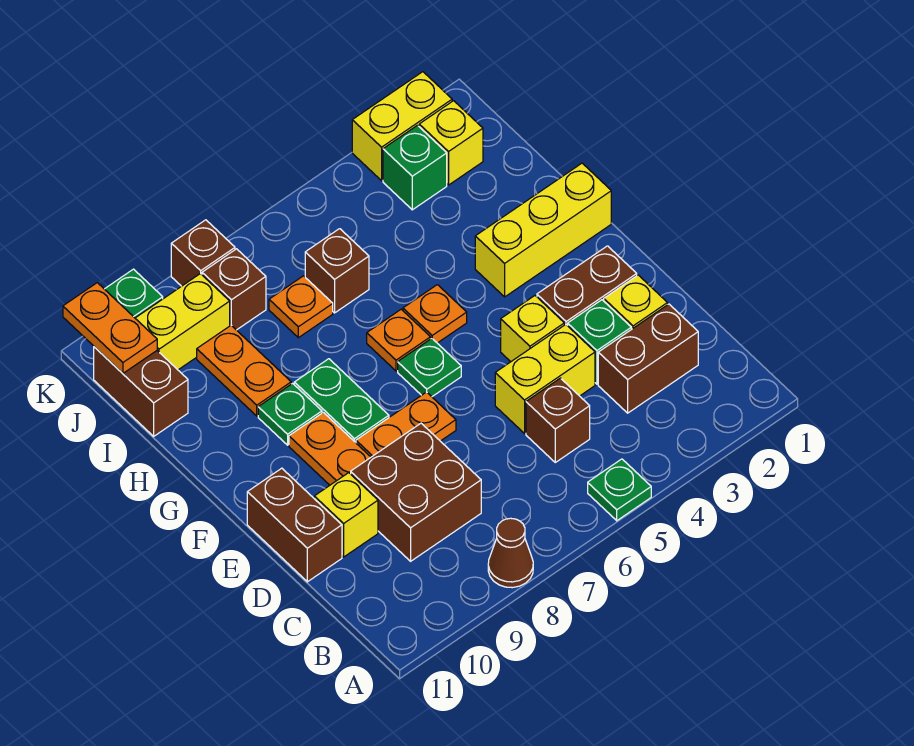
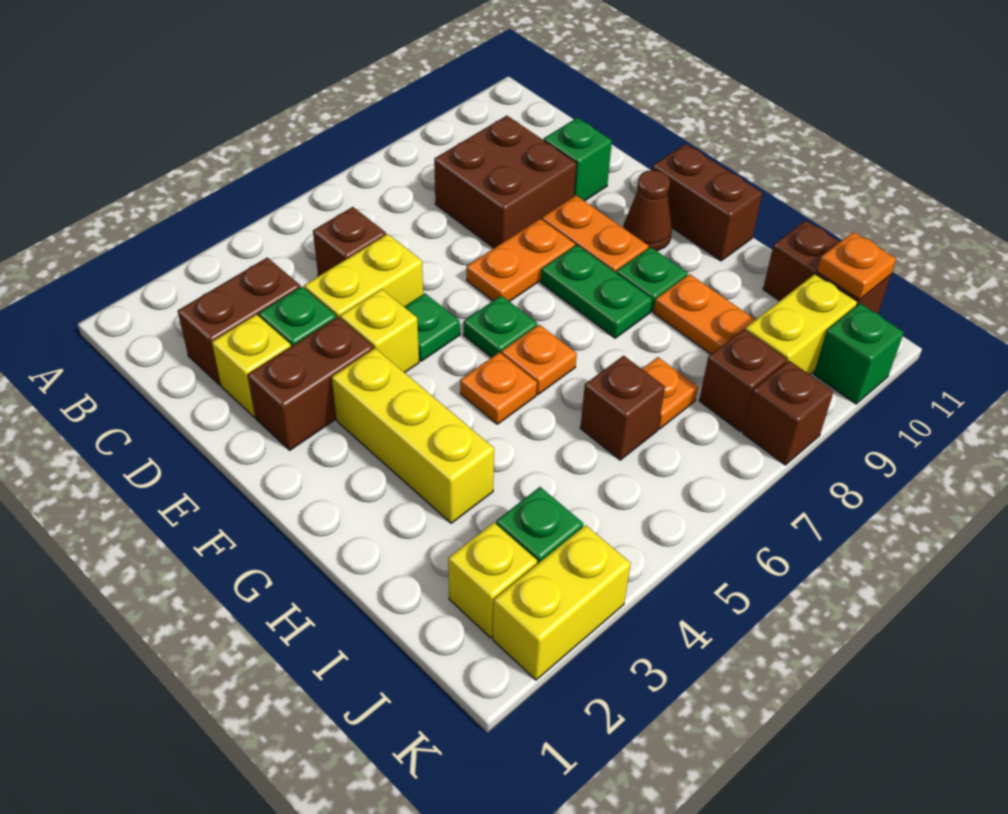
green 1x1 plate [588,459,651,521] -> green 1x1 plate moved to [404,293,460,361]
brown 1x1 cone [488,518,533,588] -> brown 1x1 cone moved to [623,170,672,251]
yellow 1x1 brick [314,473,378,557] -> green 1x1 brick [544,118,612,201]
brown 1x2 brick [247,468,342,582] -> brown 1x2 brick moved to [652,144,762,261]
yellow 1x3 brick [475,163,611,297] -> yellow 1x3 brick turned to [332,348,494,523]
orange 1x2 plate [63,283,157,373] -> orange 1x1 plate [817,232,896,300]

